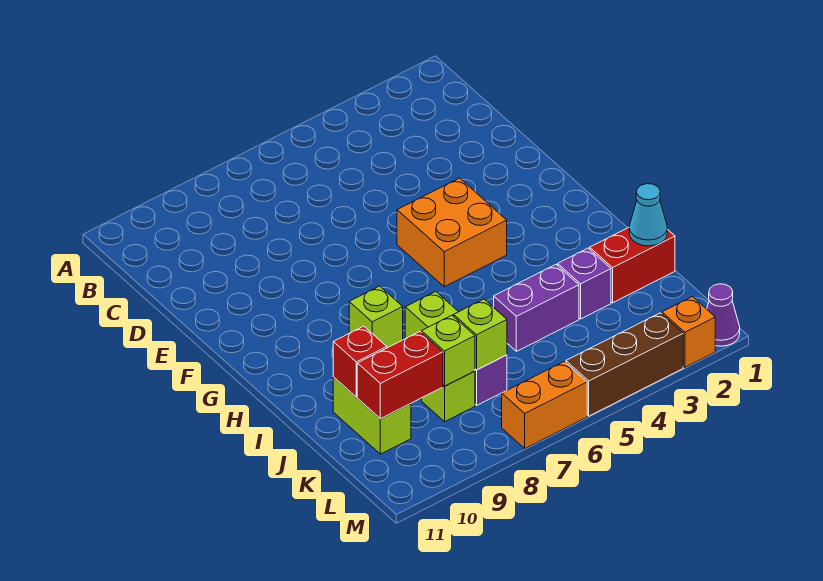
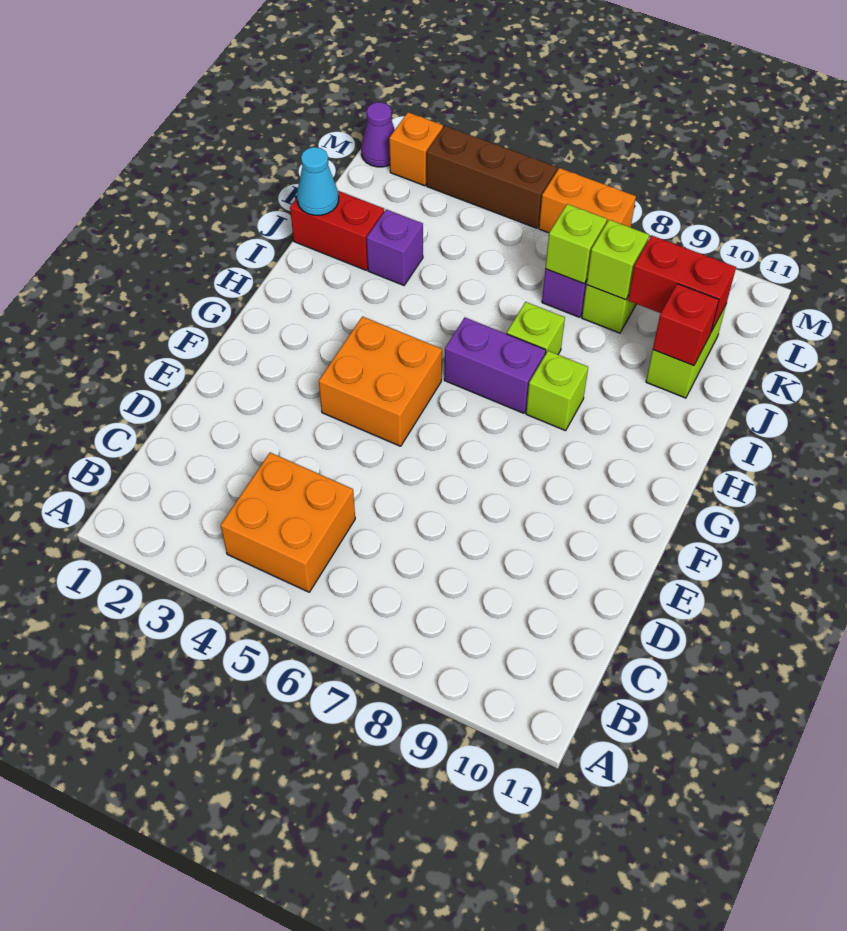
none -> orange 2x2 brick [221,453,355,592]
purple 1x2 brick [494,265,579,351] -> purple 1x2 brick moved to [444,317,546,413]

